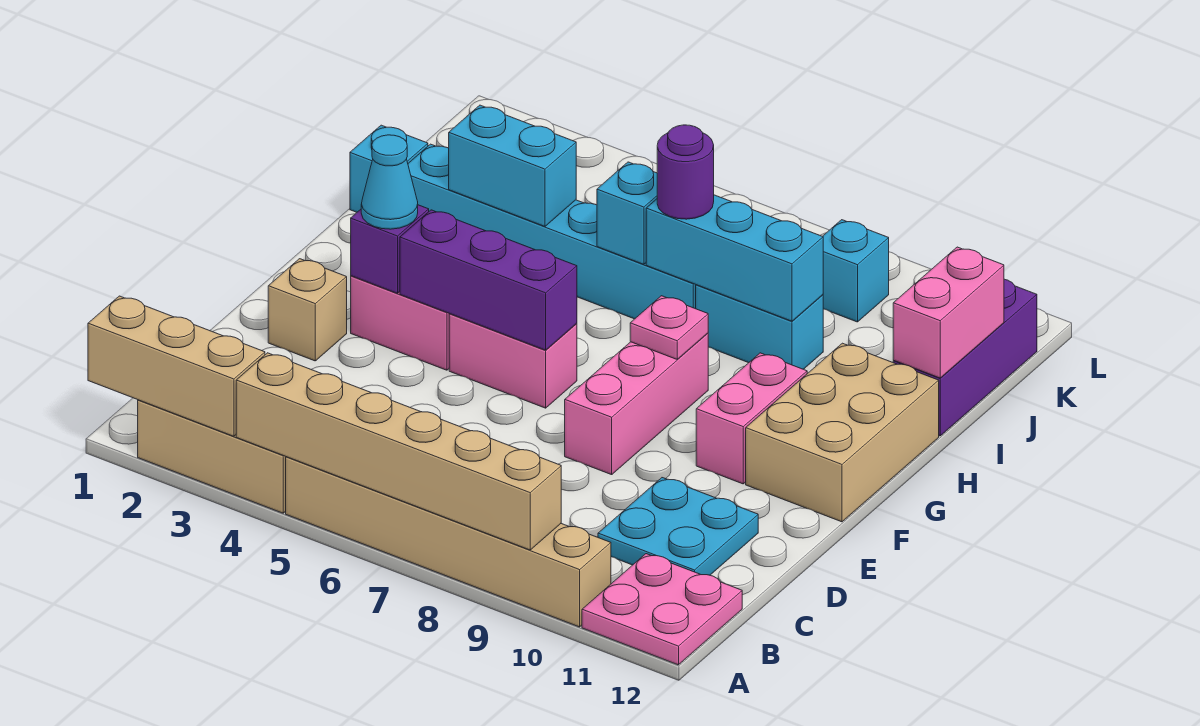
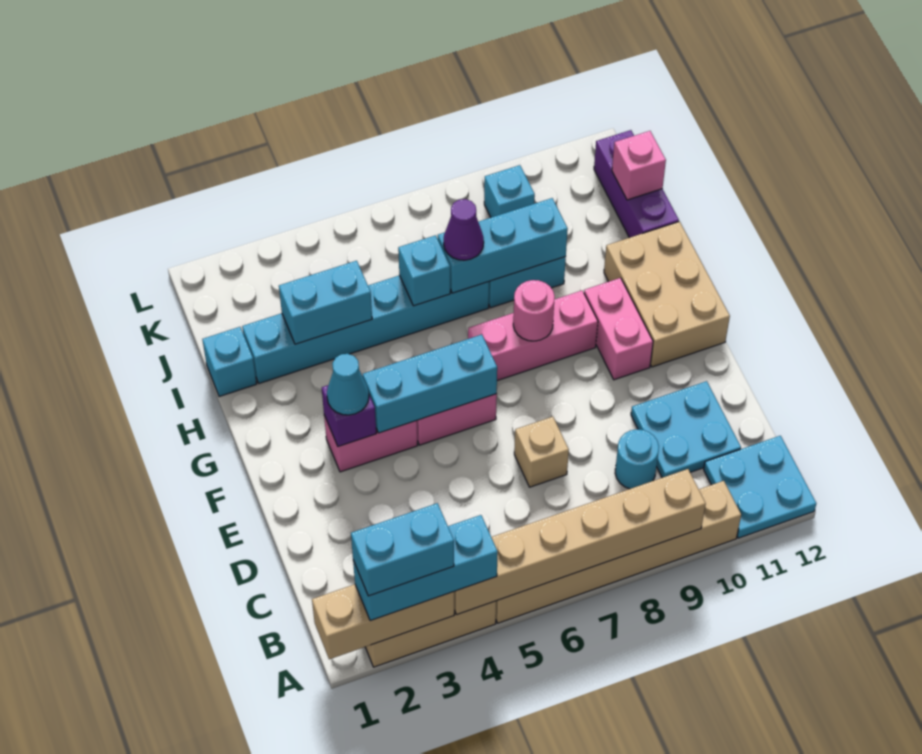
none -> cyan 1x3 brick [353,515,498,621]
none -> cyan 1x2 brick [351,503,454,596]
pink 2x2 plate [582,554,742,665] -> cyan 2x2 plate [704,436,816,538]
none -> cyan 1x1 round brick [615,429,659,489]
tan 1x1 brick [268,259,347,361] -> tan 1x1 brick moved to [514,417,569,487]
pink 1x3 brick [565,333,708,475] -> pink 1x3 brick turned to [468,291,598,381]
purple 1x3 brick [400,210,577,350] -> cyan 1x3 brick [363,335,497,433]
pink 1x1 plate [630,296,708,359] -> pink 1x1 round brick [513,280,555,341]
purple 1x1 round brick [657,125,714,219] -> purple 1x1 cone [444,199,484,260]
pink 1x2 brick [893,247,1004,378] -> pink 1x1 brick [612,131,666,200]

